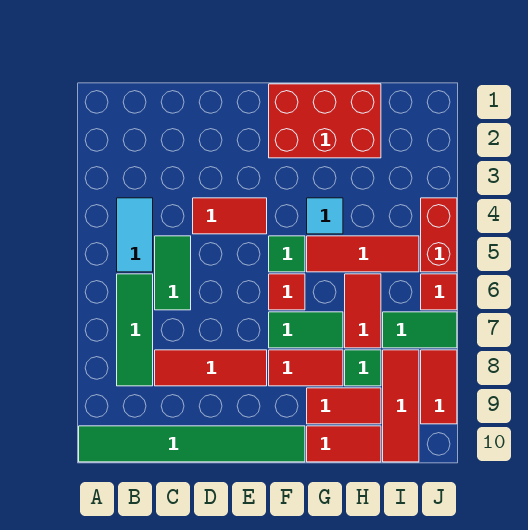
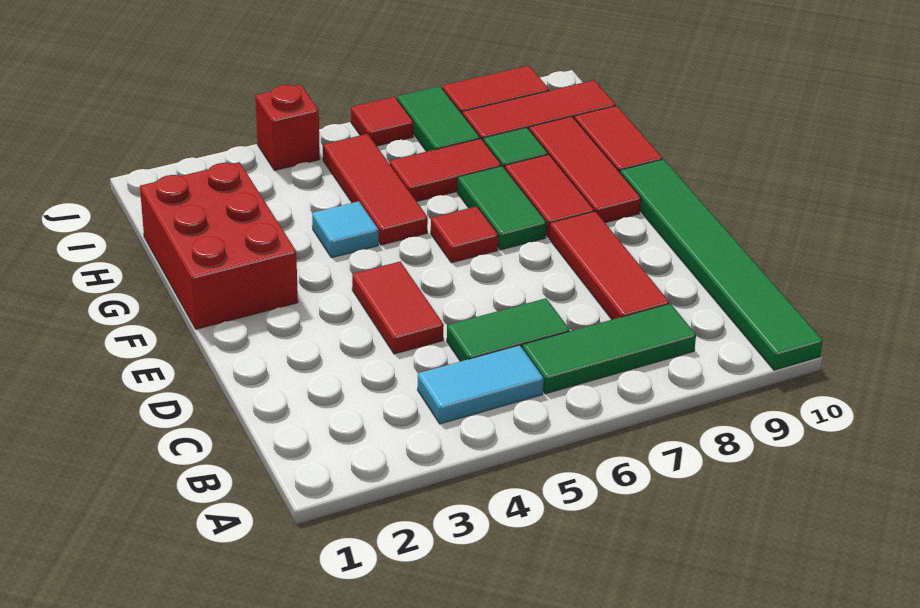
green 1x1 tile [269,236,305,272] -> none
red 1x2 tile [307,388,381,424] -> red 1x3 tile [529,116,641,223]
red 1x2 brick [421,198,457,272] -> red 1x1 brick [255,84,320,170]

